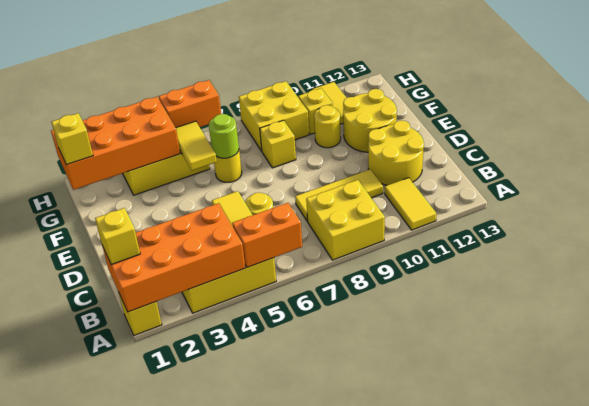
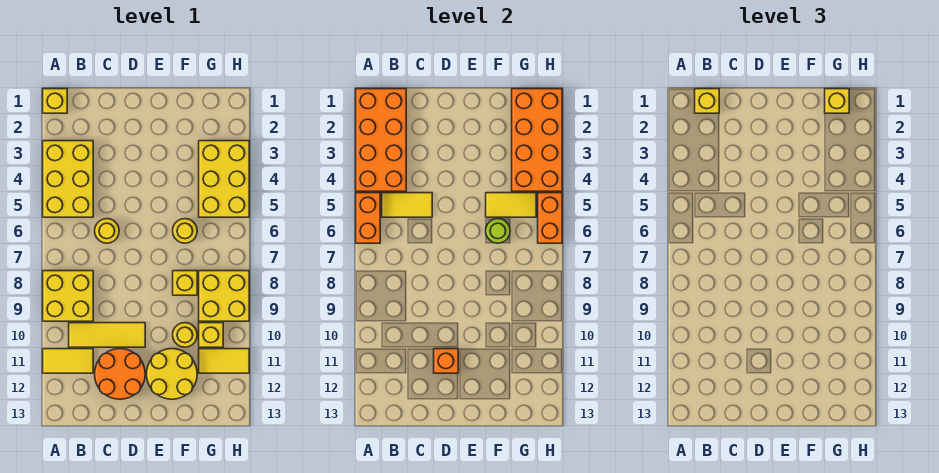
yellow 1x3 tile [295,169,383,221] -> yellow 1x3 tile turned to [69,323,145,347]
yellow 2x2 round brick [368,120,424,185] -> orange 2x2 round brick [95,349,145,399]
none -> orange 1x1 brick [434,349,458,373]

